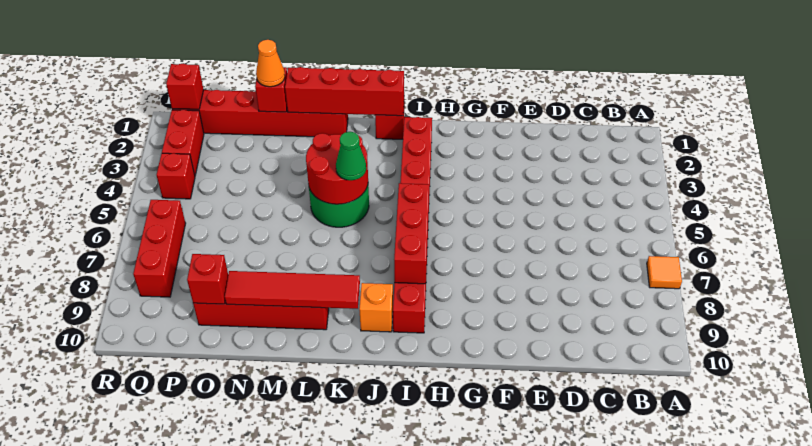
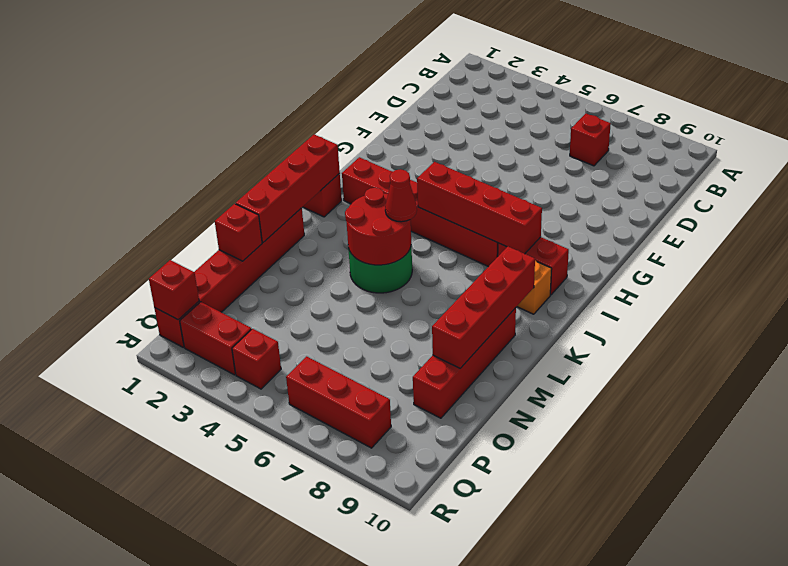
orange 1x1 tile [647,256,682,289] -> none
red 1x3 brick [394,183,429,284] -> red 1x4 brick [417,162,542,254]
green 1x1 cone [336,132,366,180] -> red 1x1 cone [385,169,417,222]
red 1x4 tile [225,271,360,309] -> red 1x4 brick [432,246,535,368]
orange 1x1 cone [256,40,285,87] -> none
red 1x1 brick [187,254,228,304] -> red 1x1 brick moved to [570,114,611,166]

